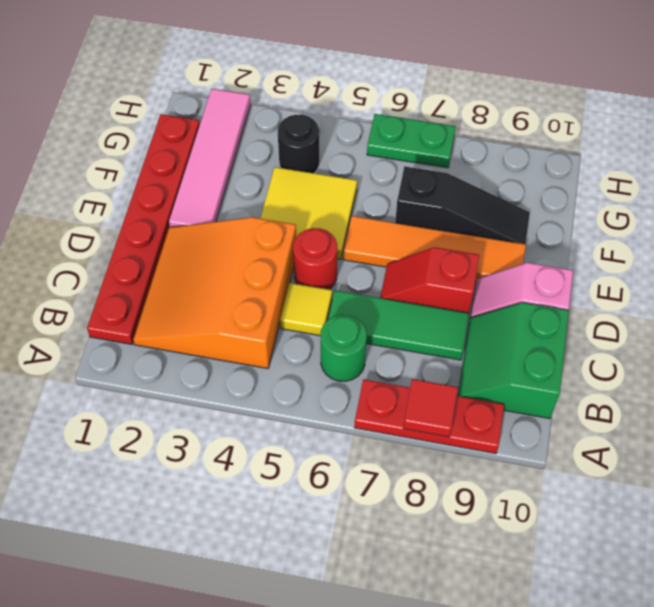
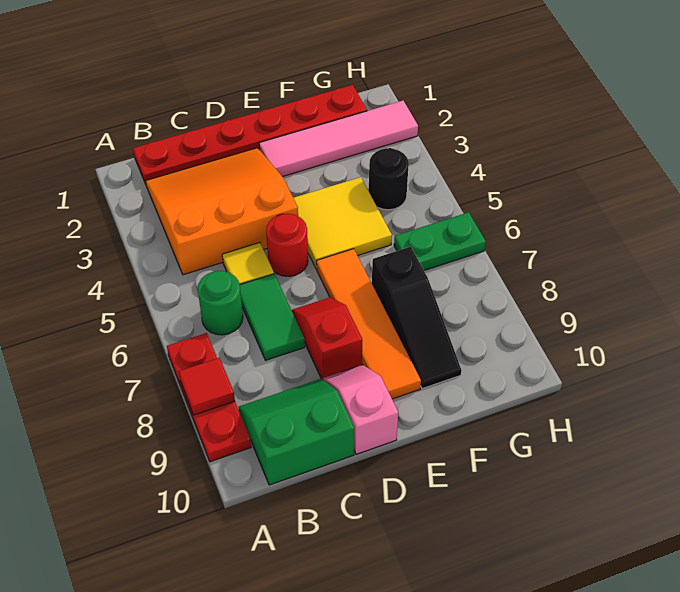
green 1x3 tile [328,291,469,360] -> green 1x2 tile [240,274,305,360]
green 1x2 plate [367,114,455,168] -> green 1x2 plate turned to [394,212,486,270]

